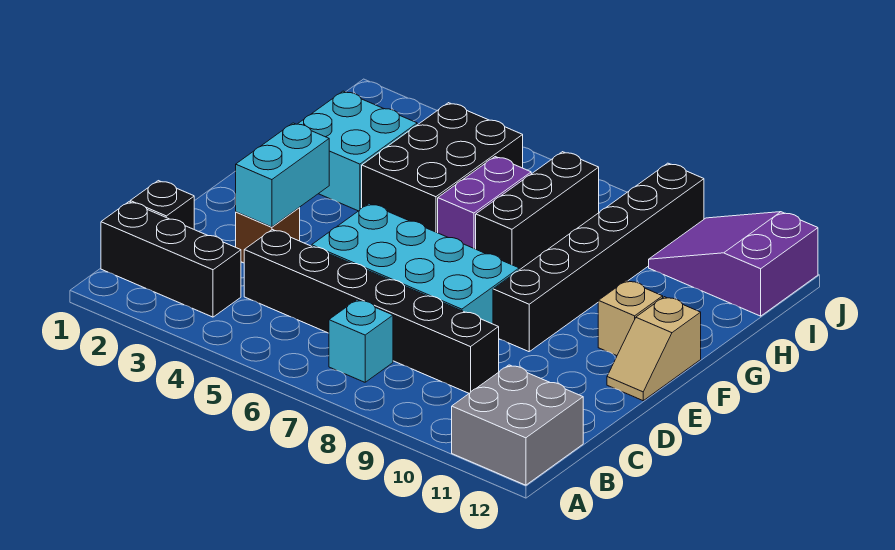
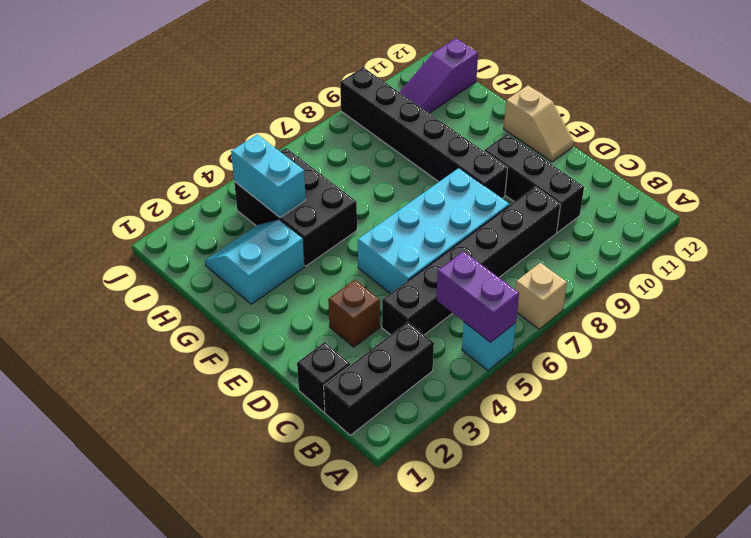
grey 2x2 brick [452,365,583,485] -> none
cyan 1x1 brick [329,300,393,382] -> cyan 1x1 brick moved to [462,322,516,370]
cyan 1x2 brick [236,123,329,227] -> cyan 1x2 brick moved to [231,134,306,217]
tan 1x1 brick [598,280,663,356] -> tan 1x1 brick moved to [515,263,567,329]
cyan 2x2 brick [298,91,417,211] -> cyan 2x2 slope [205,220,305,304]
purple 1x2 brick [438,157,531,249] -> purple 1x2 brick moved to [436,251,519,342]
black 1x3 brick [476,152,599,270] -> black 1x3 brick moved to [484,134,584,232]
purple 2x3 slope [649,212,818,316] -> purple 1x3 slope [400,38,478,113]

